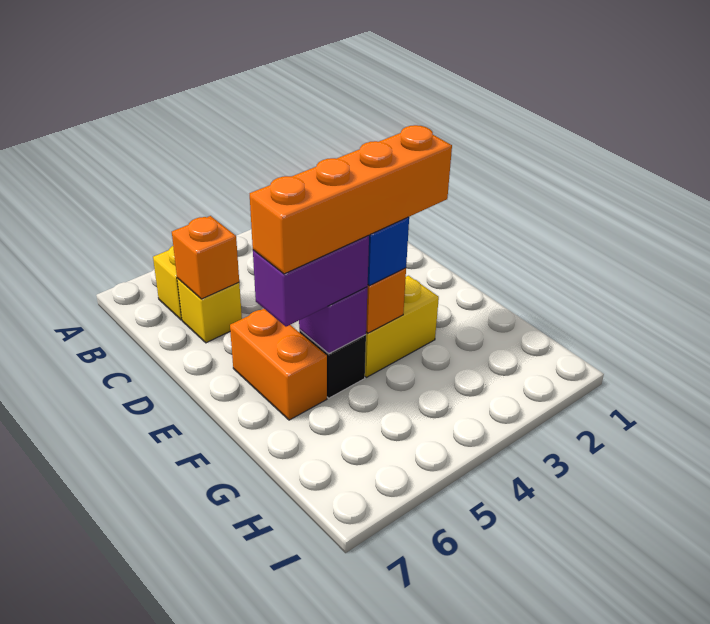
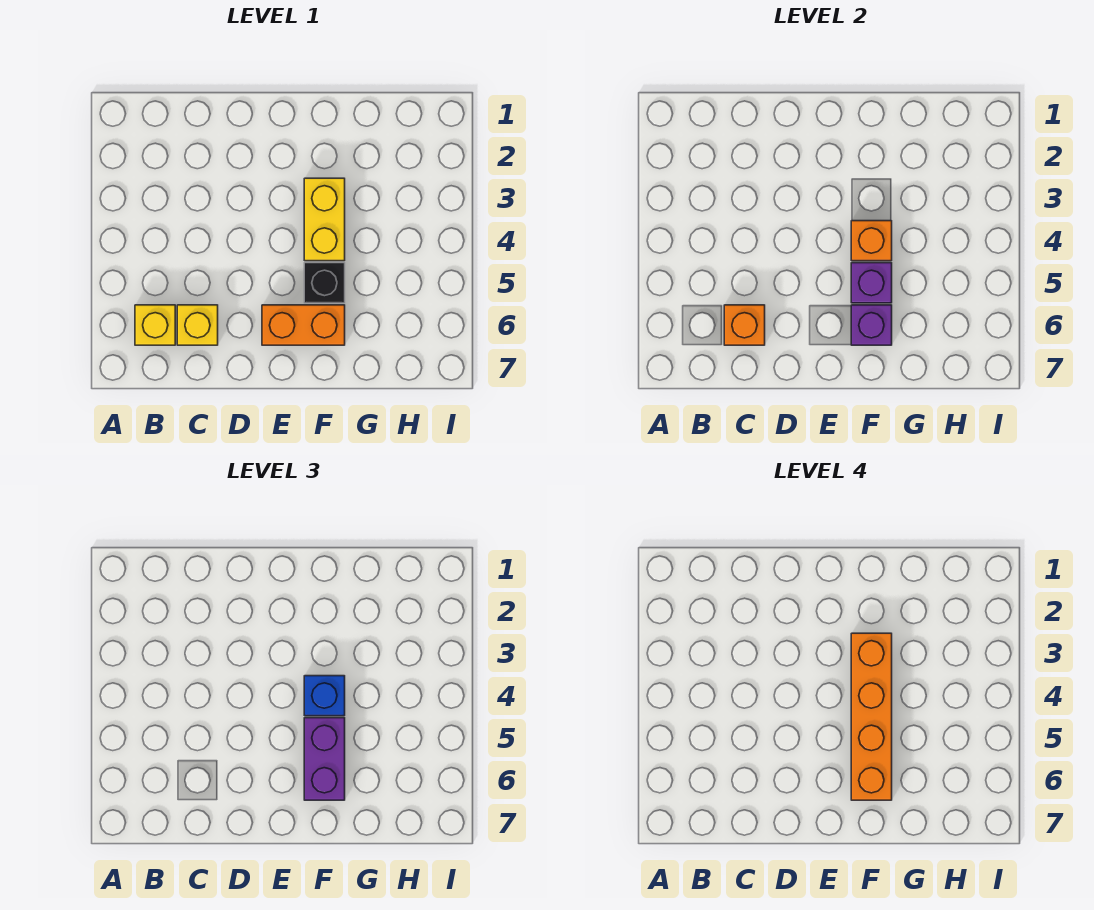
none -> purple 1x1 brick [851,305,892,345]

